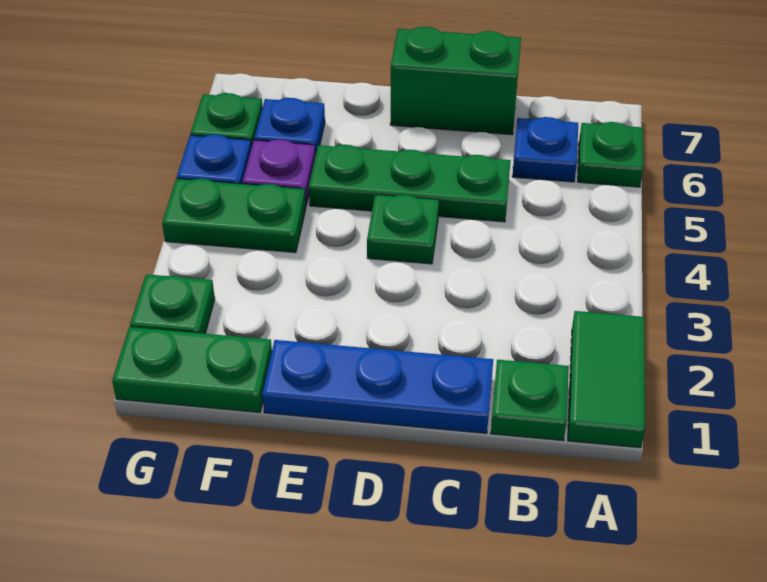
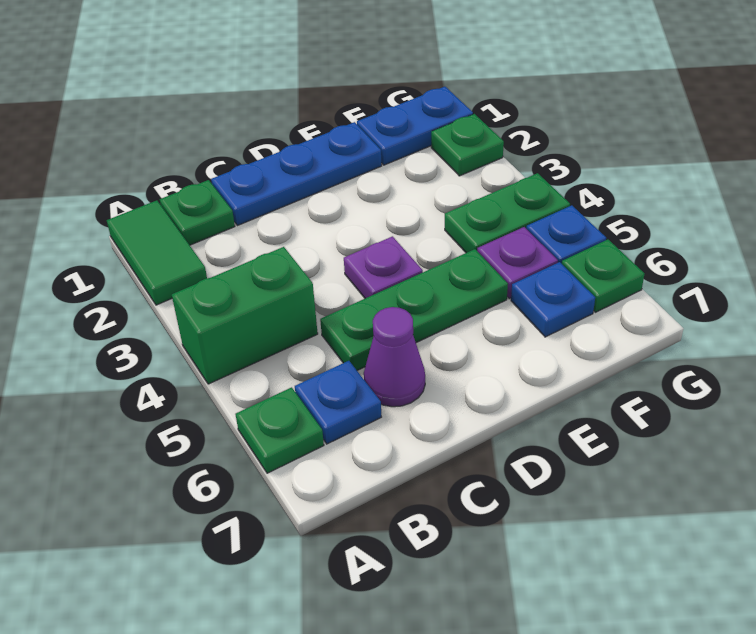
none -> purple 1x1 cone [364,307,425,407]
green 1x2 brick [390,27,521,135] -> green 1x2 brick moved to [172,247,318,384]
green 1x1 plate [367,195,439,264] -> purple 1x1 plate [344,236,423,298]
green 1x2 plate [112,327,272,413] -> blue 1x2 plate [357,87,473,165]

